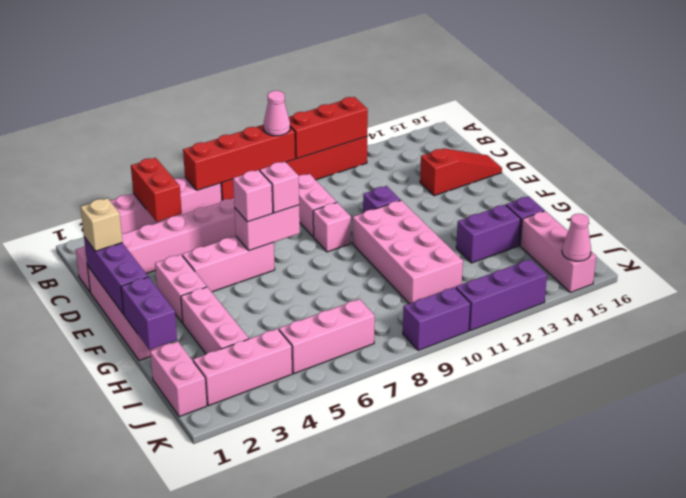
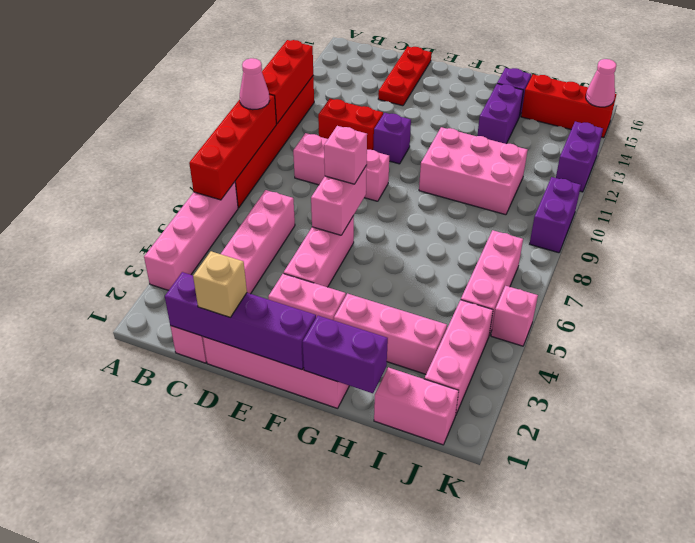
red 1x2 brick [131,158,182,222] -> red 1x2 brick moved to [318,99,383,150]
purple 1x3 brick [84,237,148,314] -> purple 1x4 brick [165,272,316,370]
red 1x3 slope [420,148,502,196] -> red 1x3 plate [378,47,431,106]
pink 1x1 brick [233,170,273,222] -> pink 1x1 brick moved to [491,286,538,346]
pink 2x4 brick [353,200,463,304] -> pink 2x3 brick [419,127,528,215]
pink 1x3 brick [520,211,596,292] -> red 1x3 brick [521,74,617,138]
purple 1x3 brick [456,259,547,331] -> purple 1x2 brick [556,122,603,192]

